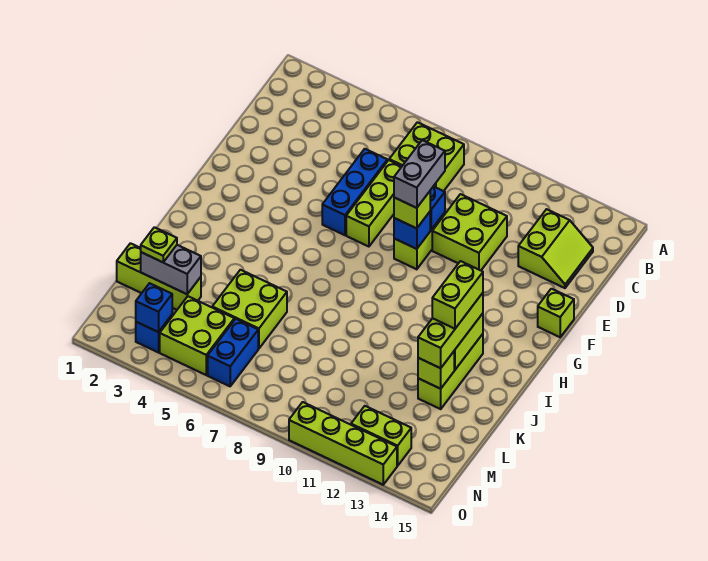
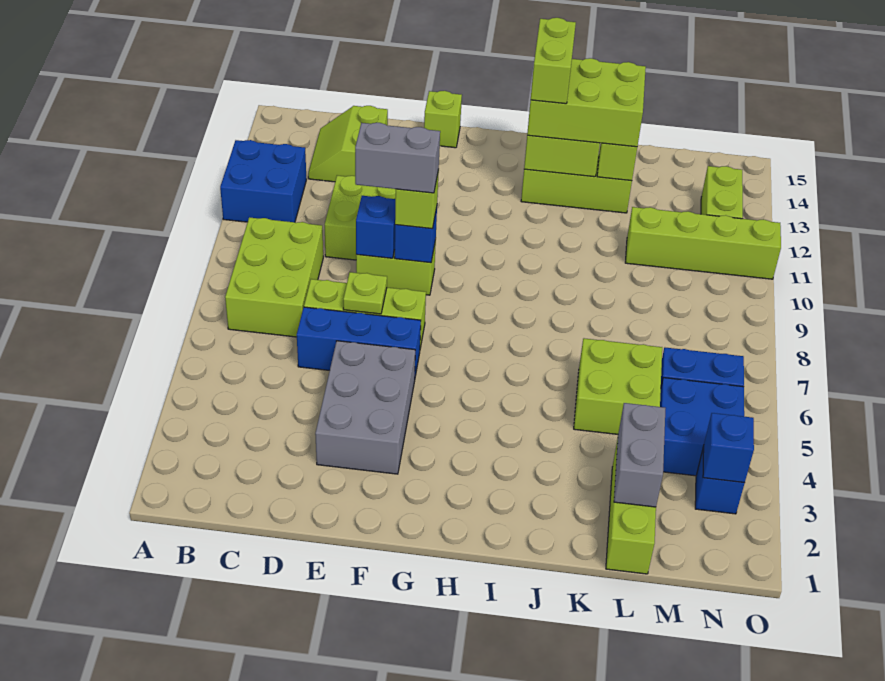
none -> blue 2x2 brick [220,140,307,222]
lime 2x2 brick [389,122,464,191] -> lime 2x3 brick [225,217,323,337]
lime 2x2 slope [518,209,593,288] -> lime 2x2 slope turned to [308,106,388,182]
none -> grey 2x3 brick [315,341,415,474]
lime 1x3 brick [418,293,483,368] -> lime 2x3 brick [527,58,646,147]
lime 1x2 brick [432,261,483,329] -> lime 1x2 brick turned to [531,18,576,104]
lime 1x1 plate [141,227,177,262] -> lime 1x1 plate moved to [343,272,387,314]
lime 2x2 brick [160,296,234,375] -> blue 2x2 brick [660,378,744,476]
lime 1x4 brick [289,402,397,485] -> lime 1x4 brick turned to [625,207,781,279]

